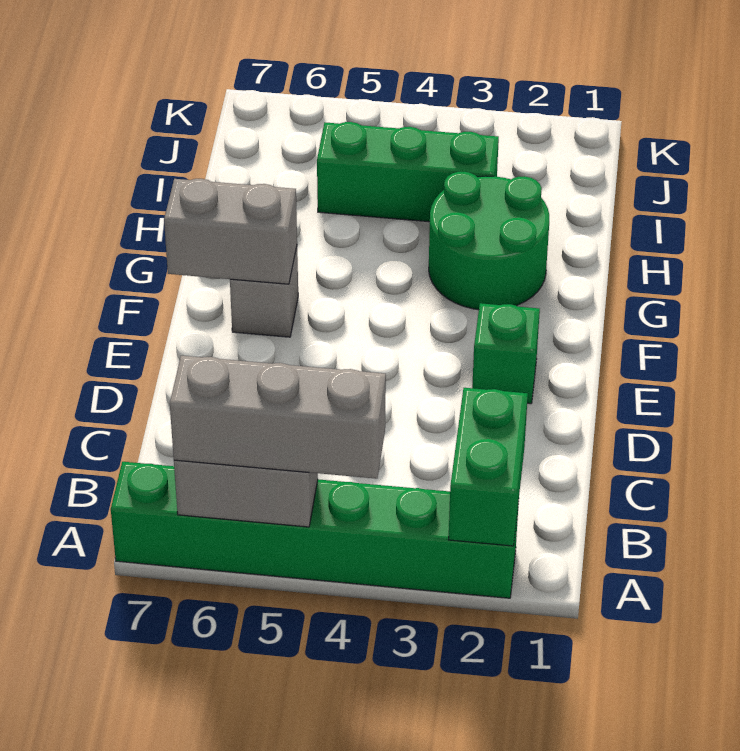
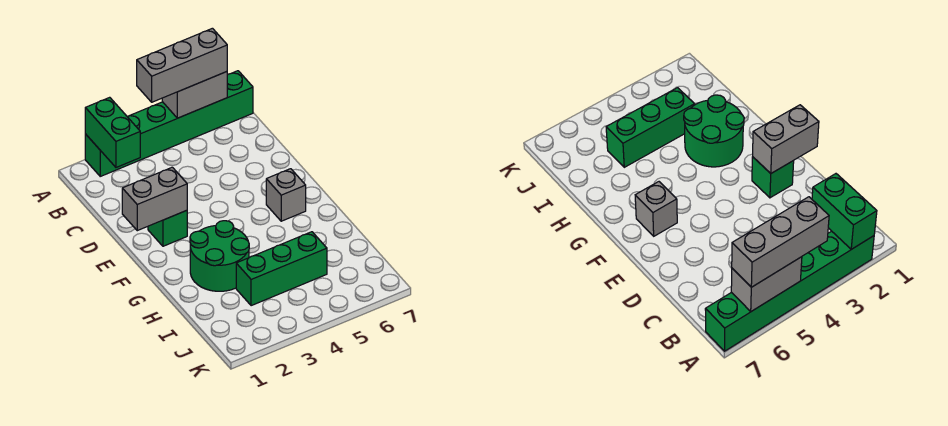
grey 1x2 brick [164,179,297,284] -> grey 1x2 brick moved to [122,167,187,231]

